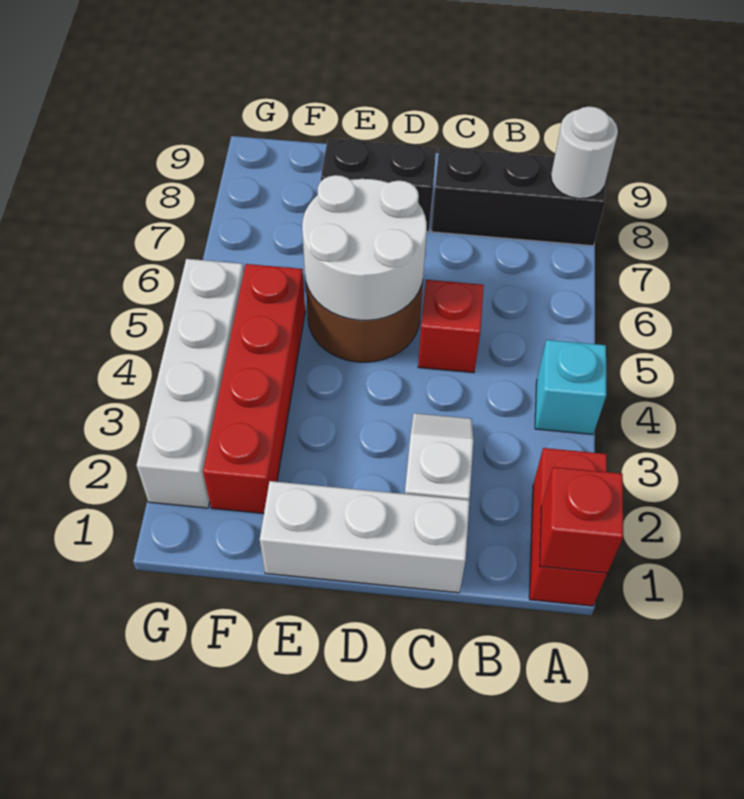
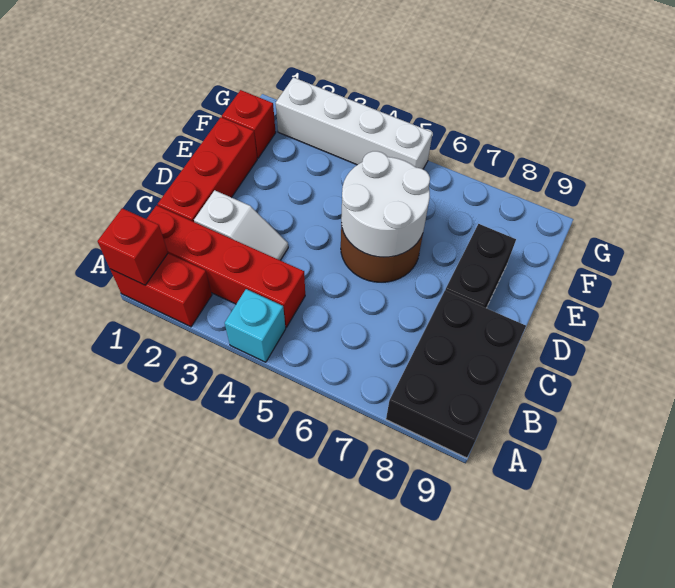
black 1x3 brick [431,148,605,246] -> black 2x3 brick [386,291,526,458]
white 1x1 round brick [551,107,618,199] -> none
white 1x3 brick [260,481,470,593] -> red 1x3 brick [158,117,257,222]
red 1x1 brick [418,280,484,373] -> red 1x1 brick moved to [222,90,276,158]
red 1x4 brick [203,264,305,514] -> red 1x4 brick moved to [147,205,305,327]

